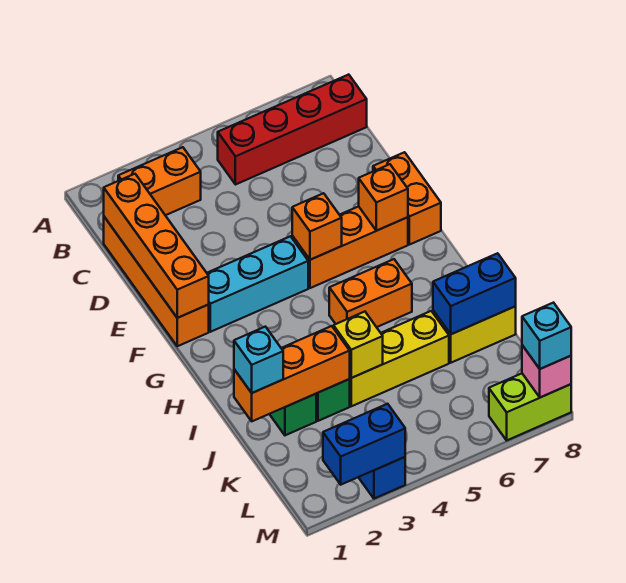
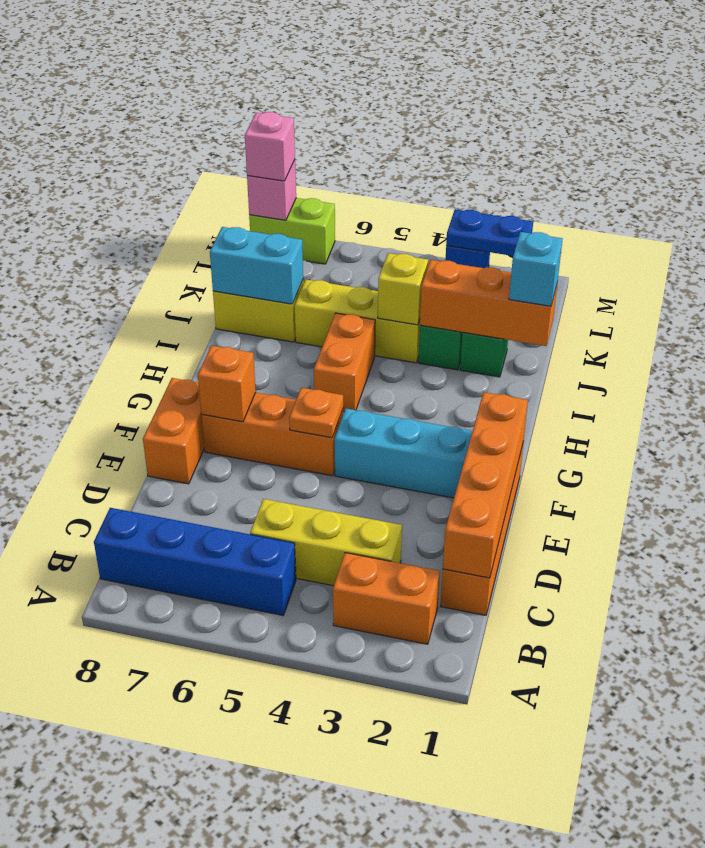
red 1x4 brick [218,75,367,185] -> blue 1x4 brick [94,508,296,615]
none -> yellow 1x3 brick [250,499,402,586]
orange 1x1 brick [292,193,342,260] -> orange 1x1 plate [289,388,343,438]
orange 1x2 brick [329,259,412,327] -> orange 1x2 brick turned to [314,313,375,412]
blue 1x2 brick [433,253,516,334] -> cyan 1x2 brick [210,227,303,304]
blue 1x2 brick [323,404,405,485] -> blue 1x2 plate [446,209,533,256]
cyan 1x1 brick [522,303,571,369] -> pink 1x1 brick [245,112,295,181]

